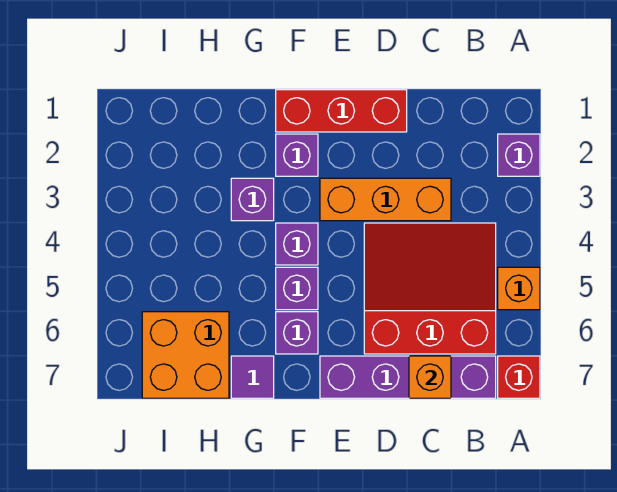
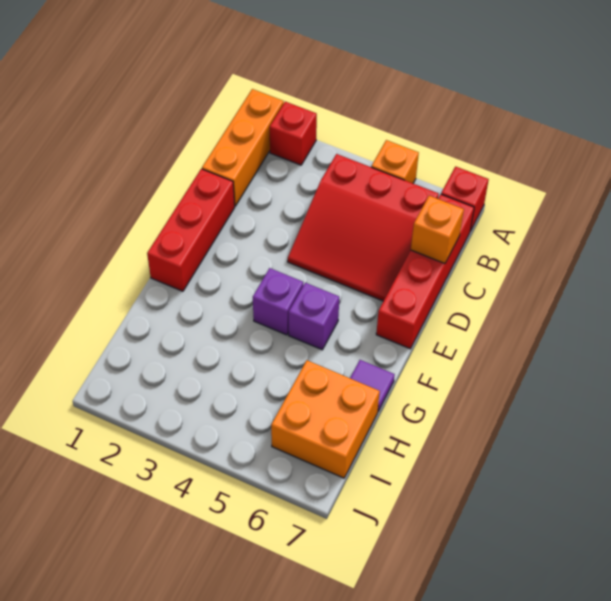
purple 1x1 brick [498,134,540,176] -> red 1x1 brick [270,102,317,165]
red 3x3 slope [364,223,496,354] -> red 3x3 slope turned to [288,154,439,301]
purple 1x4 brick [320,356,496,398] -> red 1x4 brick [376,194,474,349]
orange 1x3 brick [320,178,451,221] -> orange 1x3 brick moved to [202,89,284,206]
purple 1x1 brick [276,134,318,176] -> none
purple 1x1 brick [276,312,318,354] -> none
purple 1x1 brick [231,178,274,221] -> none

